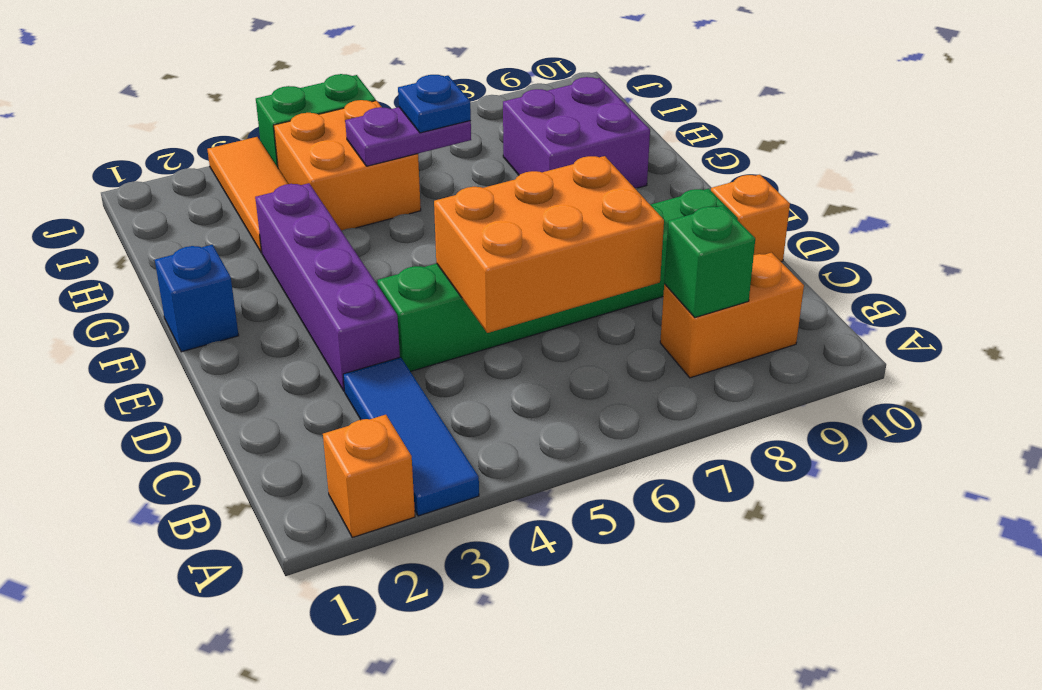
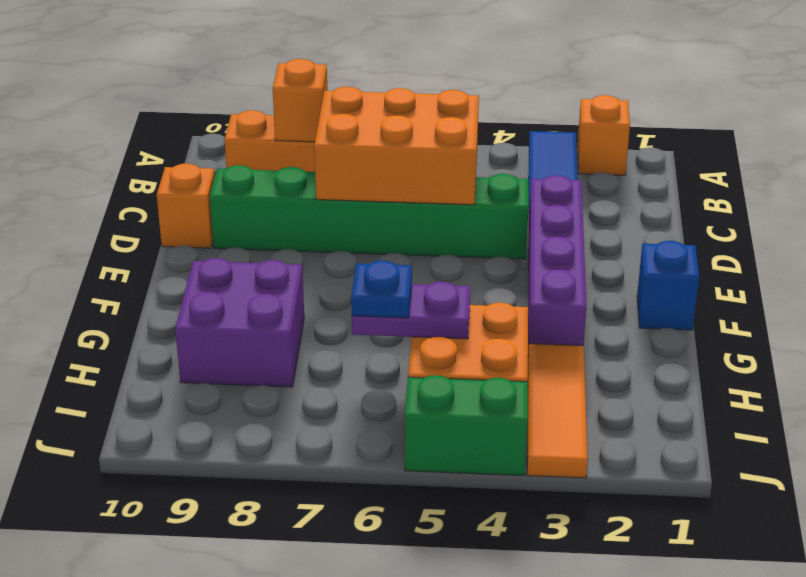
green 1x1 brick [664,206,755,318] -> orange 1x1 brick [273,59,327,142]

